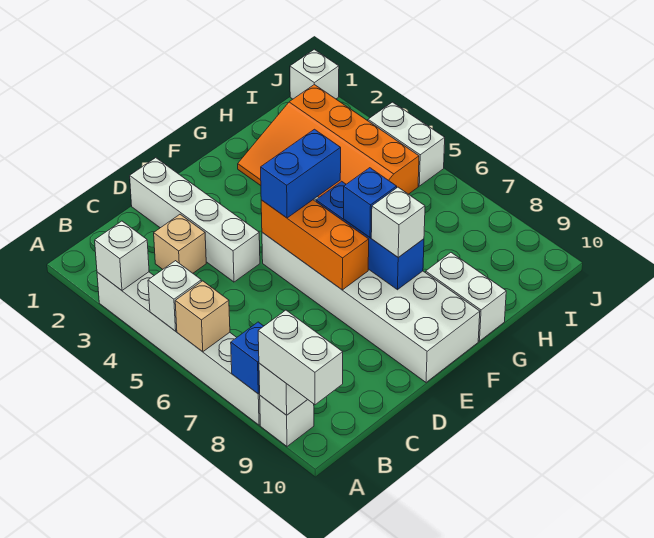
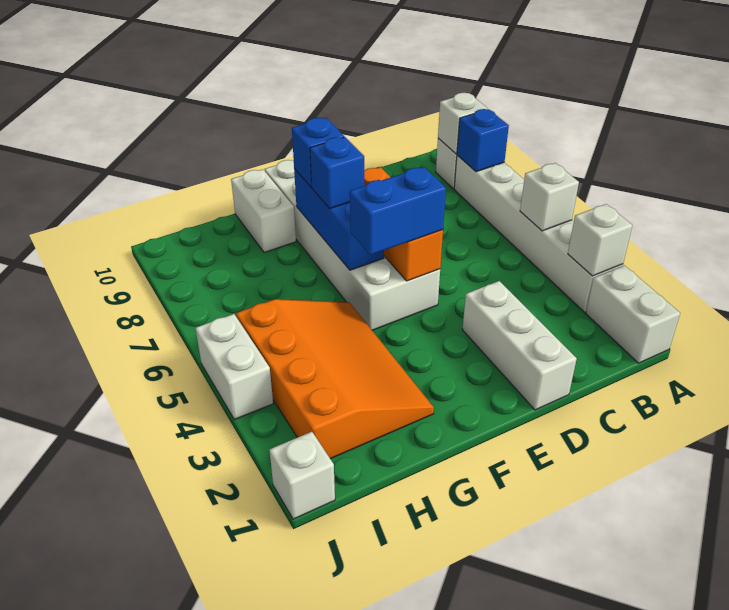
tan 1x1 brick [175,281,230,352] -> none
white 1x2 brick [258,310,343,405] -> white 1x2 brick moved to [586,265,680,363]
tan 1x1 brick [154,214,206,273] -> none
white 1x4 brick [130,158,260,282] -> white 1x3 brick [462,281,577,410]
white 1x1 brick [371,187,425,257] -> blue 1x1 brick [292,118,344,187]

